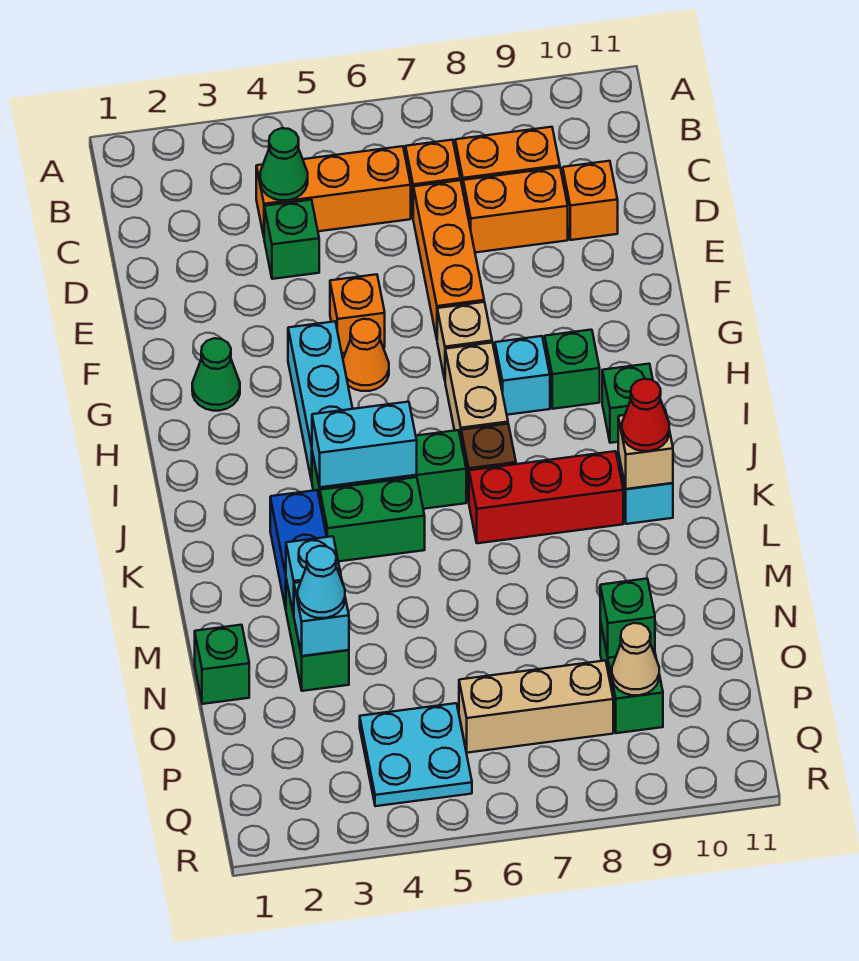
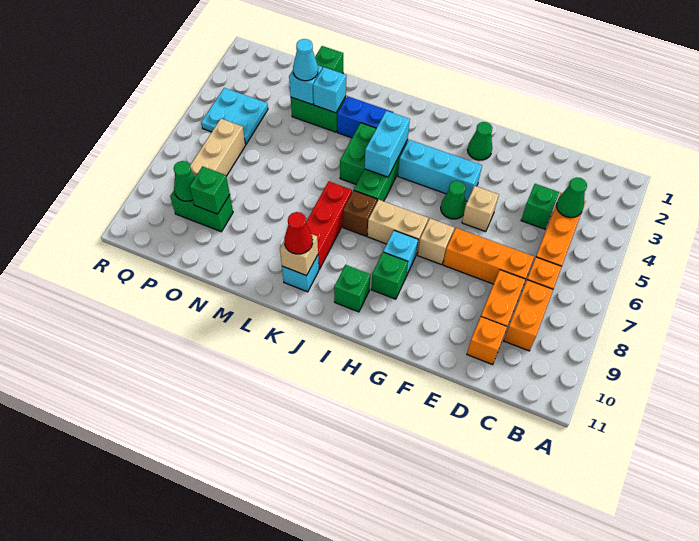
orange 1x1 brick [330,274,385,353] -> tan 1x1 brick [462,186,499,232]
orange 1x1 cone [343,319,389,391] -> green 1x1 cone [441,181,466,219]
tan 1x1 cone [612,623,659,695] -> green 1x1 cone [174,161,195,201]

